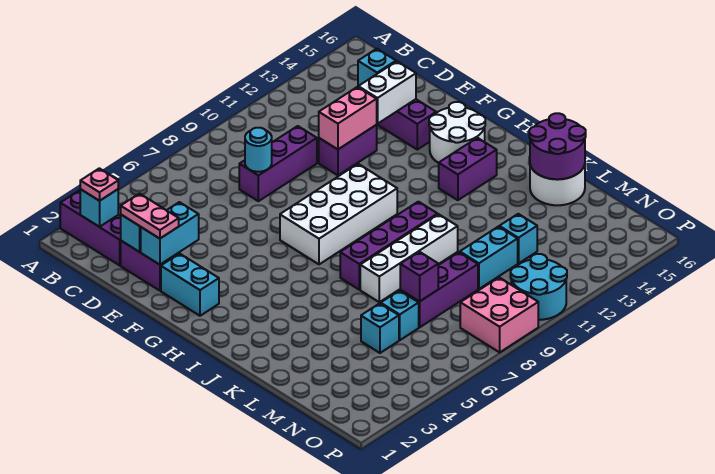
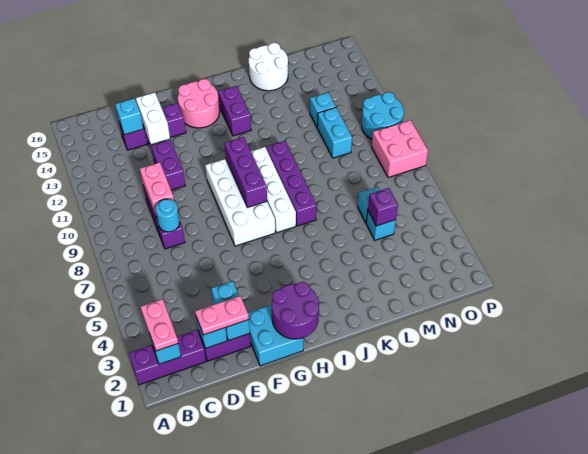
pink 1x1 plate [80,168,118,201] -> pink 1x2 plate [141,299,178,351]
pink 1x2 brick [319,87,377,149] -> pink 1x2 brick moved to [140,162,174,217]
cyan 1x2 brick [161,254,219,316] -> cyan 2x2 brick [248,305,303,366]
white 2x2 round brick [429,102,485,163] -> pink 2x2 round brick [178,79,220,128]
white 1x4 brick [360,214,458,302] -> white 1x4 brick moved to [251,147,296,233]
purple 2x2 round brick [529,113,586,179] -> purple 2x2 round brick moved to [272,282,319,339]
purple 1x3 brick [400,252,478,327] -> purple 1x3 brick moved to [224,137,267,207]
purple 1x1 brick [400,252,438,302] -> purple 1x1 brick moved to [368,188,398,226]

